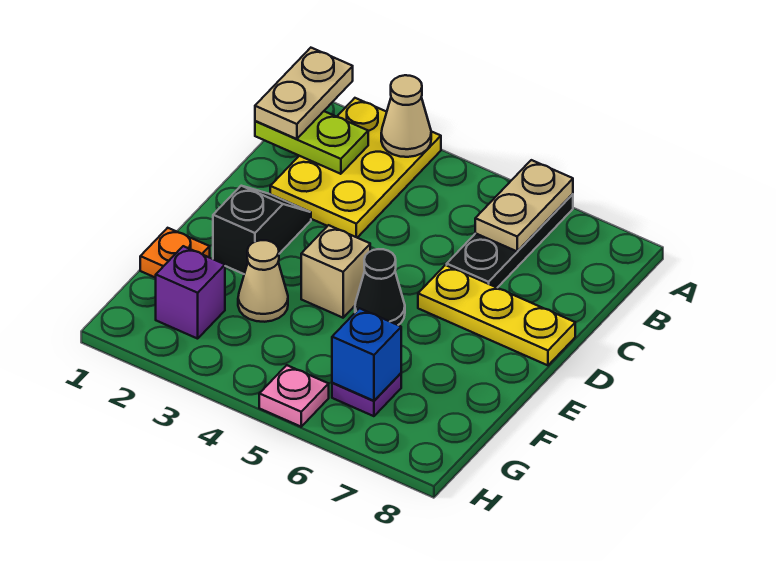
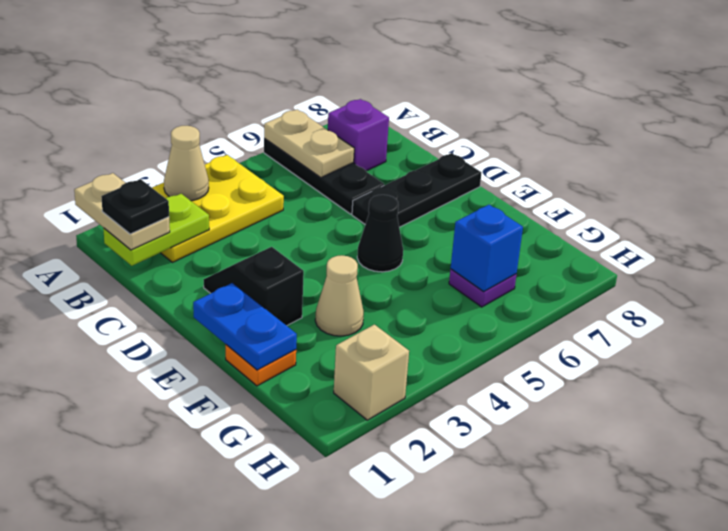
yellow 2x3 plate [270,98,441,238] -> yellow 2x3 plate turned to [152,155,284,262]
none -> black 1x1 plate [101,179,169,234]
yellow 1x3 plate [418,265,575,365] -> black 1x3 plate [352,153,481,227]
none -> blue 1x2 plate [193,283,297,370]
tan 1x1 brick [301,225,370,318] -> tan 1x1 brick moved to [334,325,409,420]
purple 1x1 brick [156,246,225,339] -> purple 1x1 brick moved to [328,99,389,171]
pink 1x1 plate [259,365,329,427] -> none

